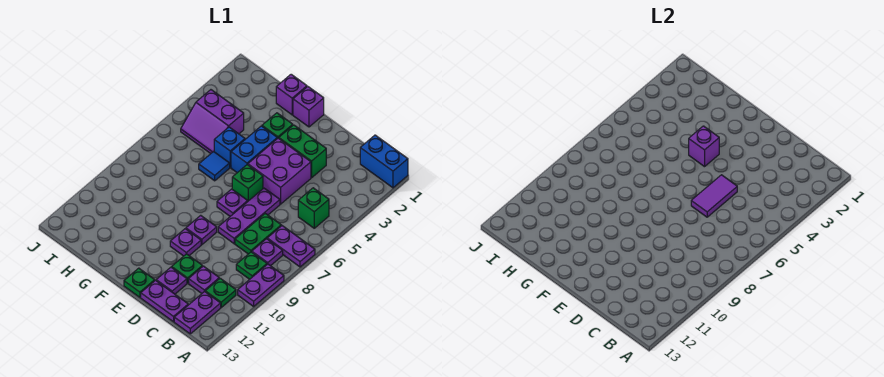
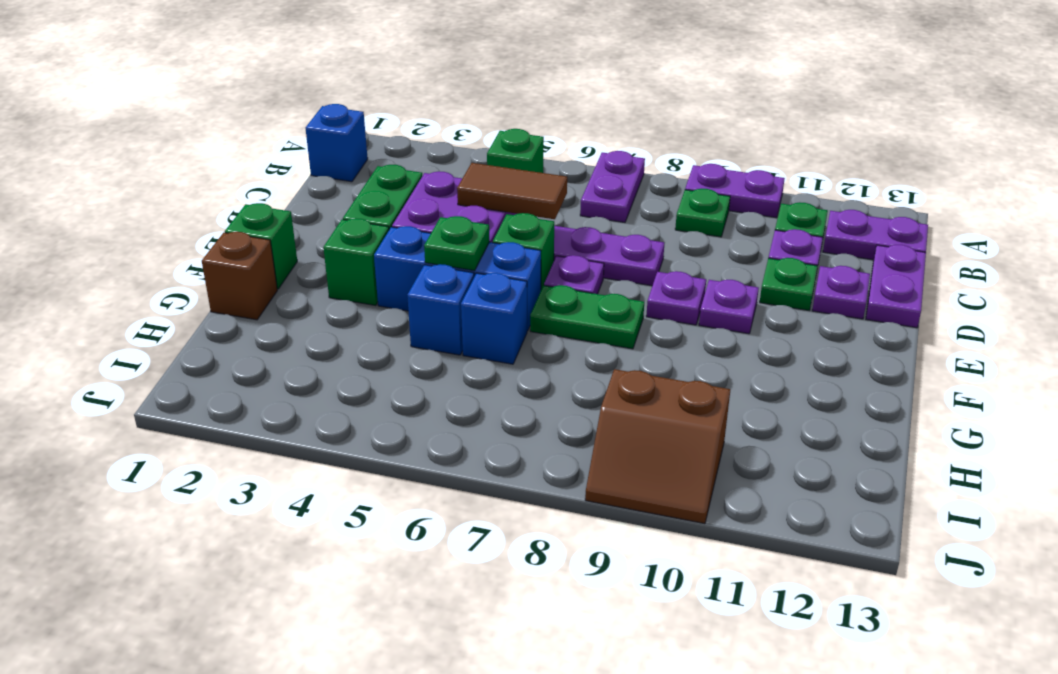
blue 1x2 brick [360,135,408,188] -> blue 1x1 brick [306,104,368,182]
purple 1x1 plate [252,239,283,266] -> none
green 1x2 plate [235,213,281,254] -> green 1x2 plate moved to [530,285,644,349]
purple 1x2 tile [691,175,737,217] -> brown 1x2 tile [457,163,567,219]
green 1x1 plate [124,268,155,297] -> green 1x1 plate moved to [424,216,489,271]
purple 1x1 brick [293,87,324,127] -> green 1x1 brick [225,203,297,289]
blue 1x2 brick [231,126,277,173] -> blue 1x3 brick [374,226,541,331]
purple 1x1 brick [689,126,719,167] -> none
purple 1x1 brick [276,74,307,115] -> brown 1x1 brick [202,232,277,320]
blue 1x1 tile [199,152,230,181] -> blue 1x1 brick [461,273,527,364]
purple 2x2 slope [181,90,244,154] -> none
none -> brown 2x2 slope [585,369,730,524]

